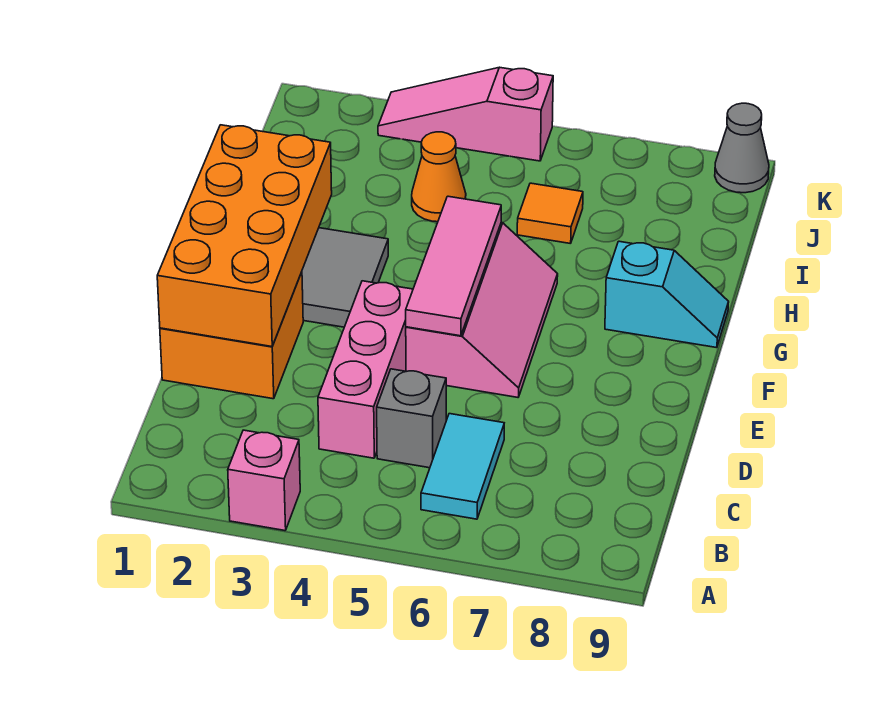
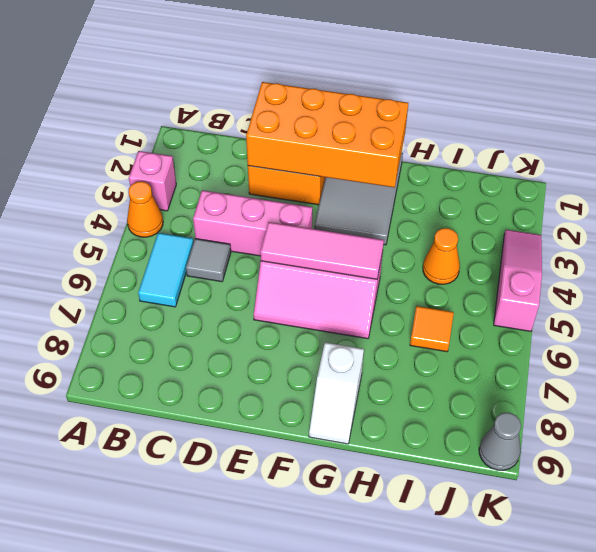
none -> orange 1x1 cone [127,182,163,237]
cyan 1x2 tile [421,414,504,519] -> cyan 1x2 tile turned to [138,233,194,307]
grey 1x1 brick [377,369,446,468] -> grey 1x1 tile [186,239,231,282]
cyan 1x2 slope [605,241,729,348] -> white 1x2 slope [309,342,364,444]

